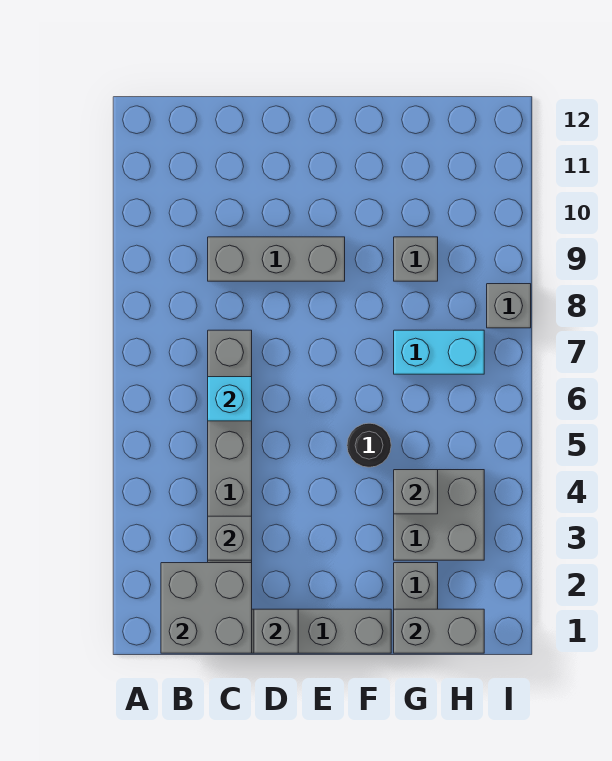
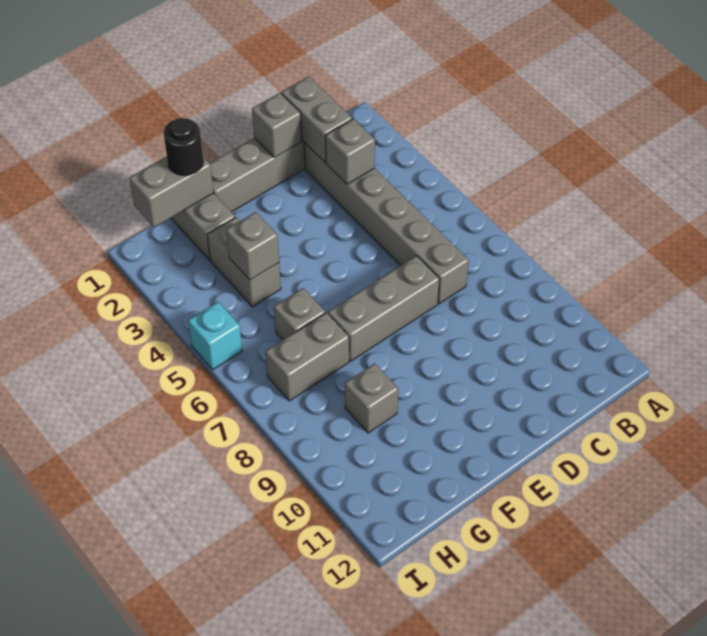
grey 2x2 brick [161,563,252,653] -> grey 1x2 brick [281,76,352,162]
cyan 1x1 brick [208,377,252,421] -> cyan 1x1 brick moved to [188,302,242,370]
grey 1x3 brick [208,237,345,281] -> grey 1x3 brick moved to [328,256,440,361]
black 1x1 round brick [347,423,391,467] -> black 1x1 round brick moved to [163,118,203,175]
grey 2x2 brick [394,470,484,560] -> grey 1x2 brick [207,217,281,307]
cyan 1x2 brick [394,330,484,374] -> grey 1x2 brick [265,313,349,401]
grey 1x1 brick [487,284,531,328] -> grey 1x1 brick moved to [274,288,325,340]

